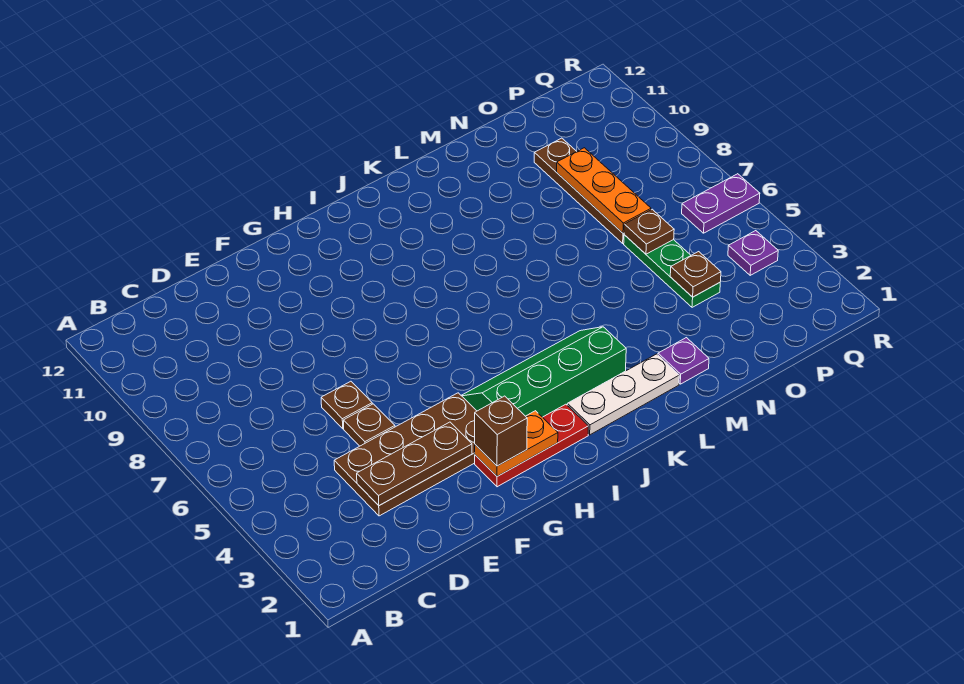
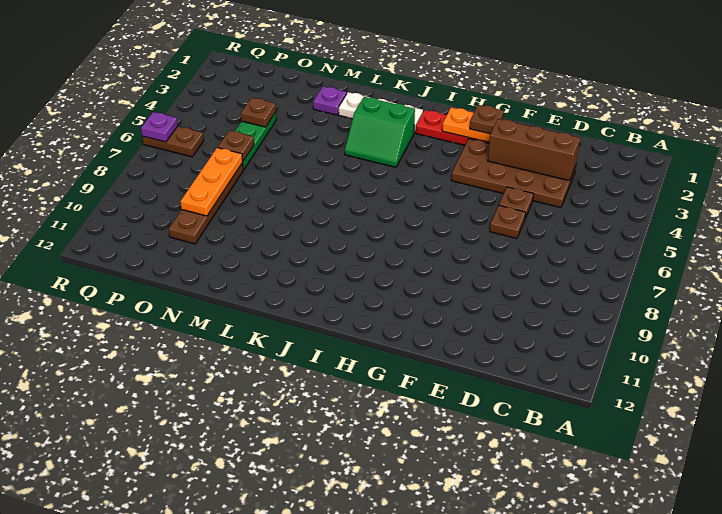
brown 1x3 plate [357,422,472,506] -> brown 1x3 brick [488,119,580,181]
brown 1x1 brick [475,396,527,466] -> brown 1x1 plate [470,105,504,134]
green 2x4 slope [461,327,626,417] -> green 2x2 slope [345,97,415,167]
purple 1x1 plate [728,231,778,275] -> purple 1x1 plate moved to [141,112,178,142]
purple 1x2 plate [682,174,760,233] -> brown 1x2 plate [142,126,204,157]

